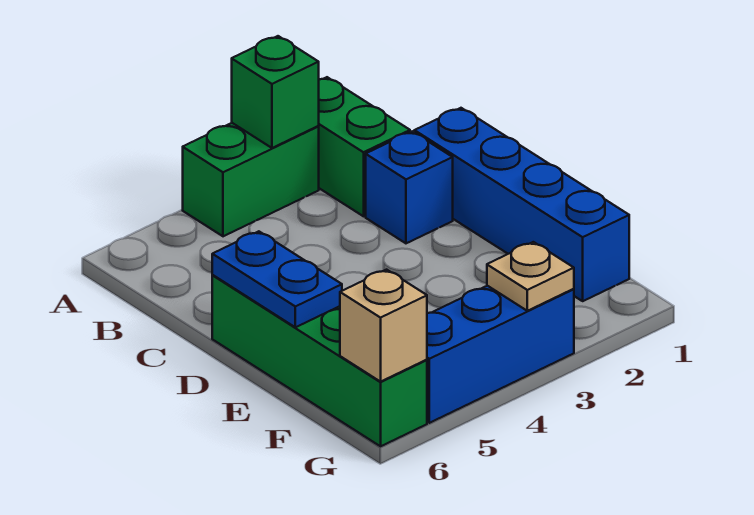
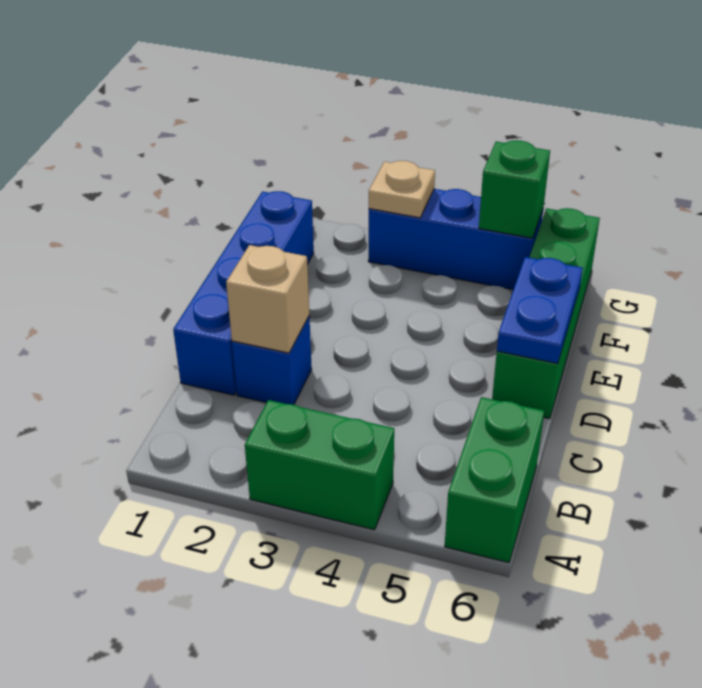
green 1x2 brick [318,77,410,216] -> green 1x2 brick moved to [445,397,544,563]
green 1x1 brick [232,36,319,148] -> green 1x1 brick moved to [479,140,550,238]
tan 1x1 brick [340,270,427,382] -> tan 1x1 brick moved to [226,245,309,353]

